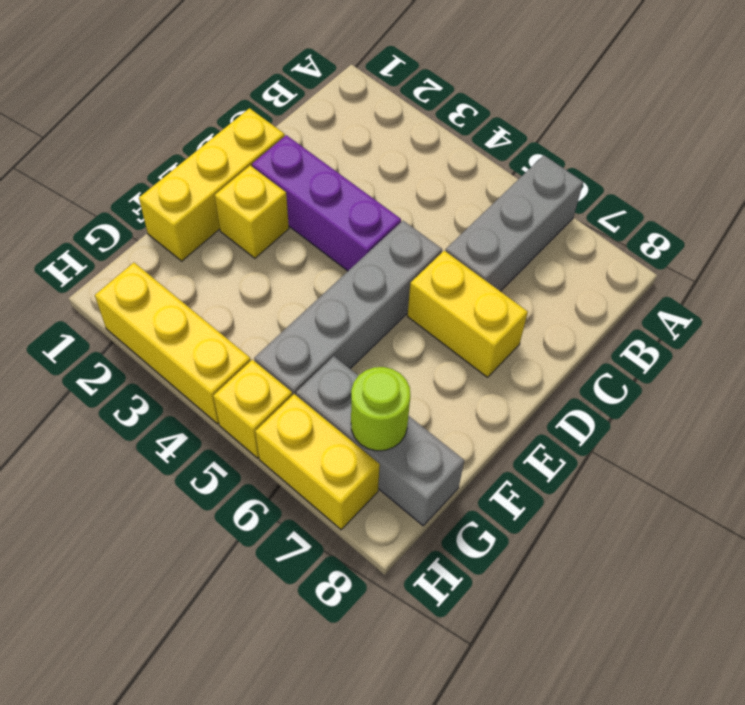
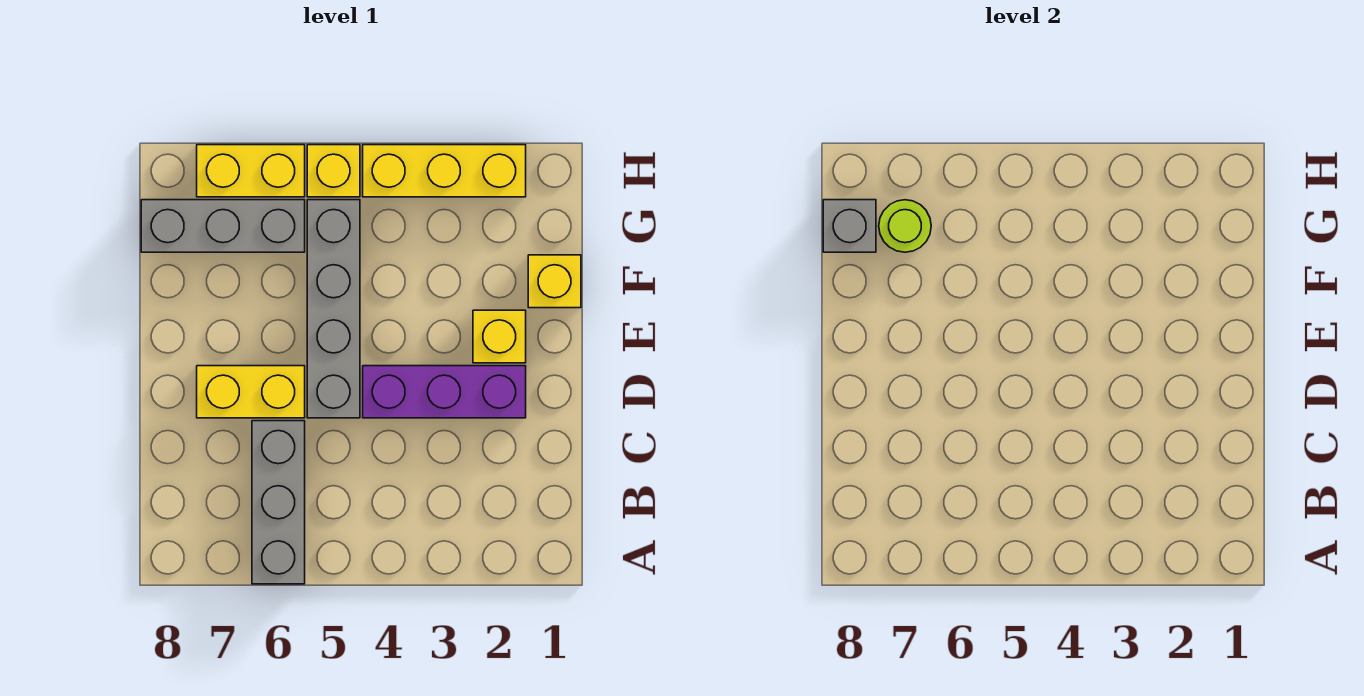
yellow 1x3 brick [139,108,285,261] -> yellow 1x1 brick [528,255,581,308]
none -> grey 1x1 brick [823,200,876,252]

